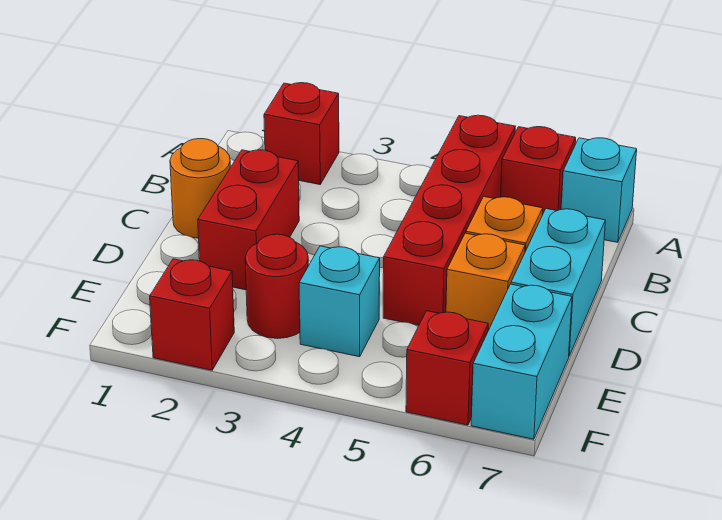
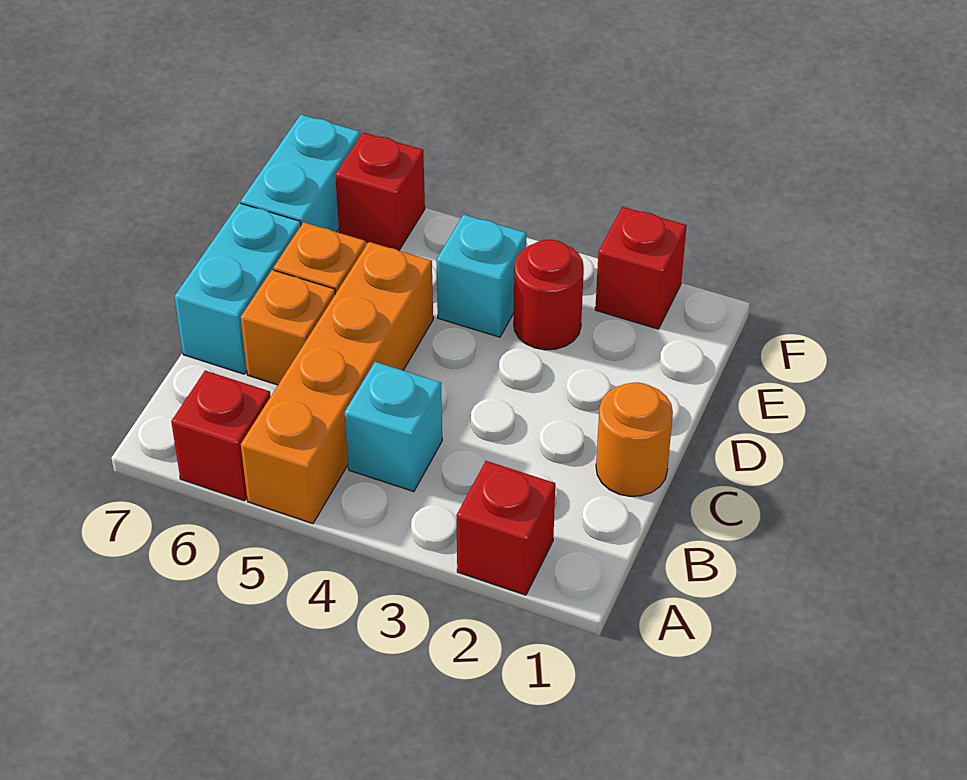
red 1x4 brick [383,115,515,325] -> orange 1x4 brick [241,242,433,524]
cyan 1x1 brick [561,138,637,242] -> cyan 1x1 brick moved to [345,362,442,492]
red 1x2 brick [198,150,299,290] -> none

